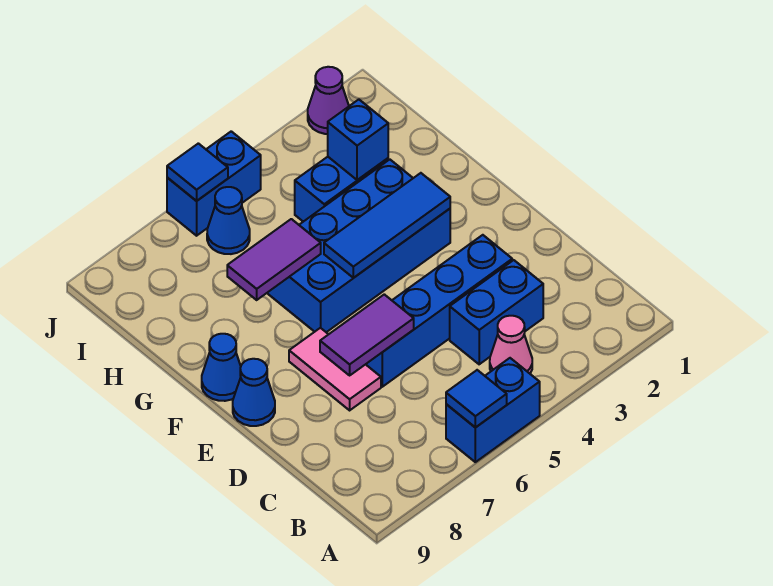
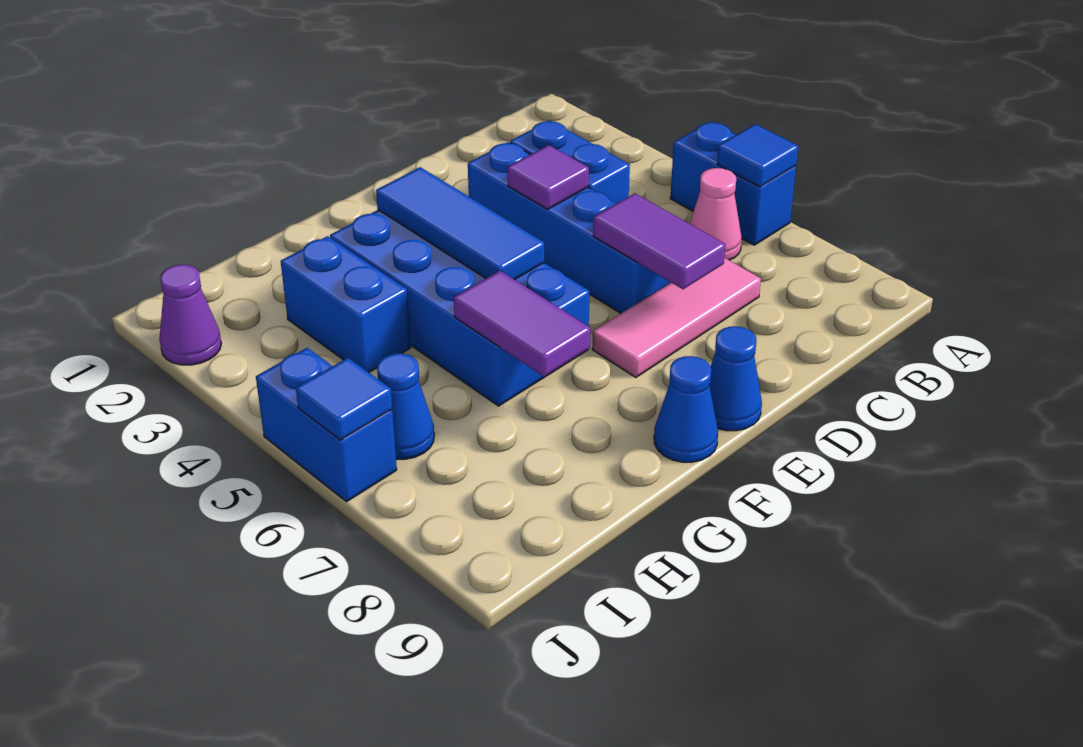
pink 1x1 cone [490,316,532,373] -> pink 1x1 cone moved to [690,168,742,260]
none -> purple 1x1 tile [508,145,589,209]
pink 1x2 tile [289,328,381,410] -> pink 1x3 tile [592,258,761,378]
blue 1x1 brick [328,100,388,180] -> none

